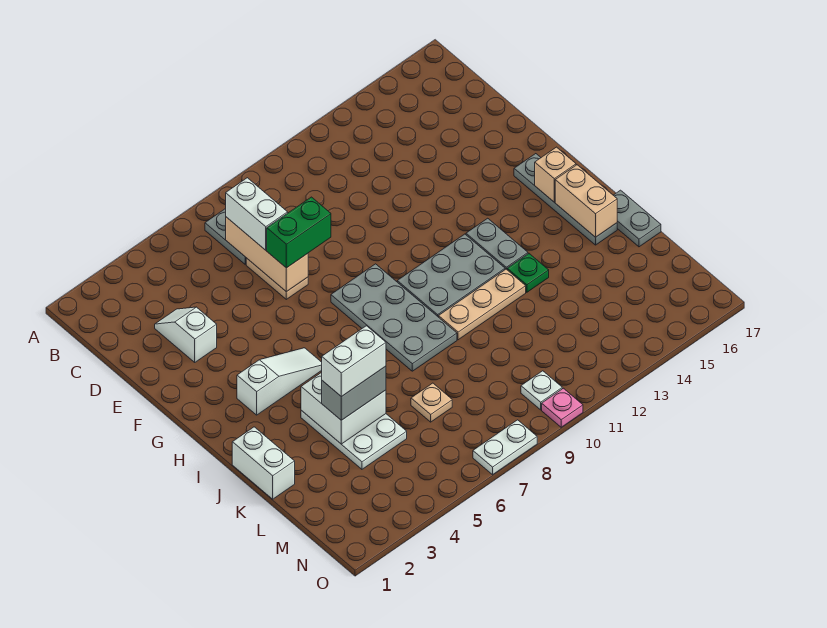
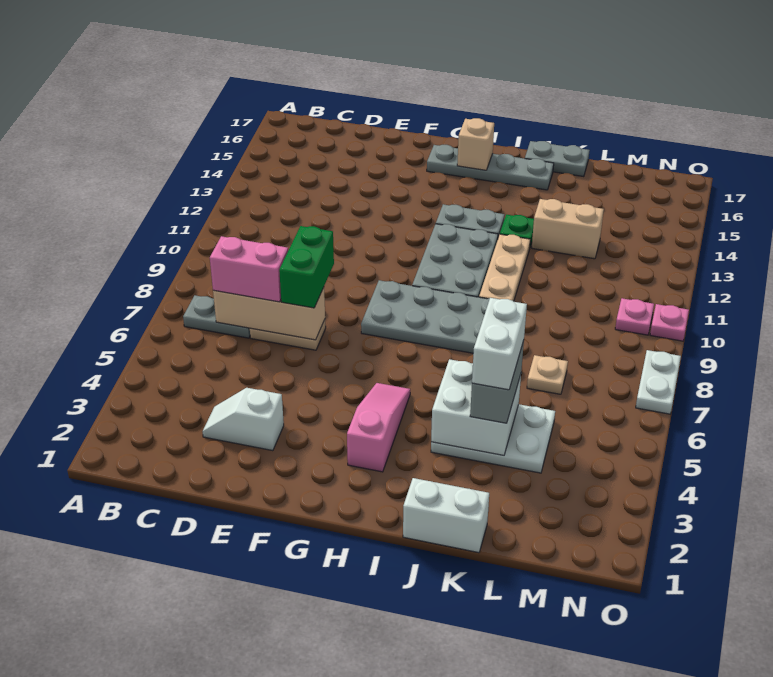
white 1x2 brick [226,178,288,250] -> pink 1x2 brick [210,236,288,302]
white 1x3 slope [237,348,322,415] -> pink 1x3 slope [347,383,410,472]
tan 1x2 brick [555,165,617,237] -> tan 1x2 brick moved to [532,199,604,259]
white 1x1 plate [521,371,562,410] -> pink 1x1 plate [615,298,654,335]

